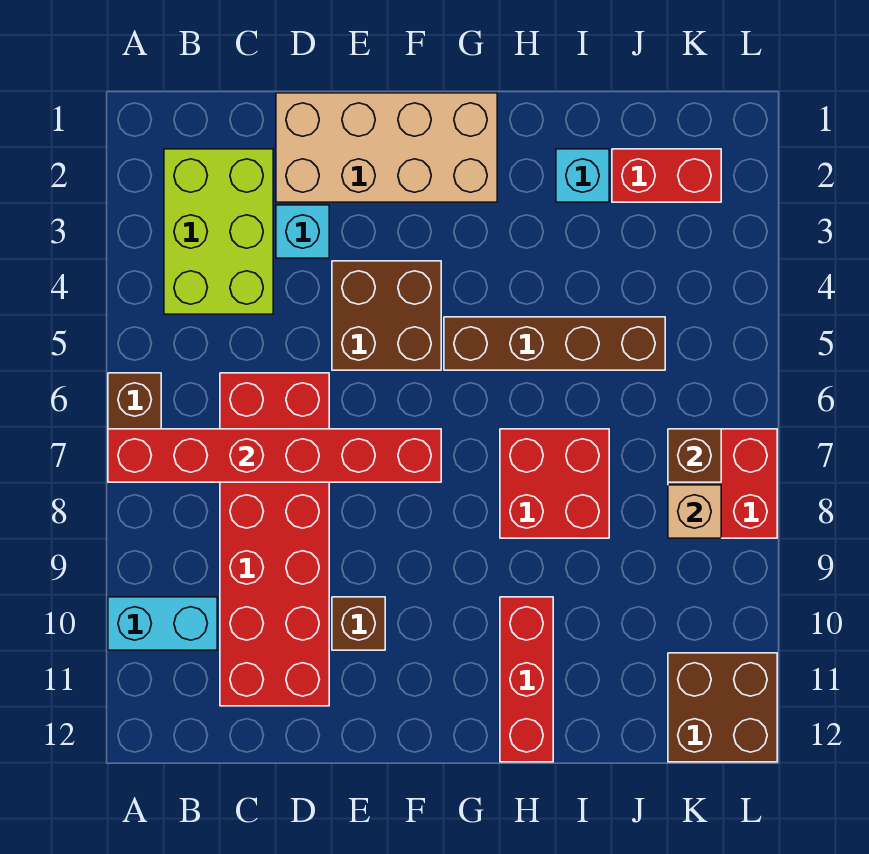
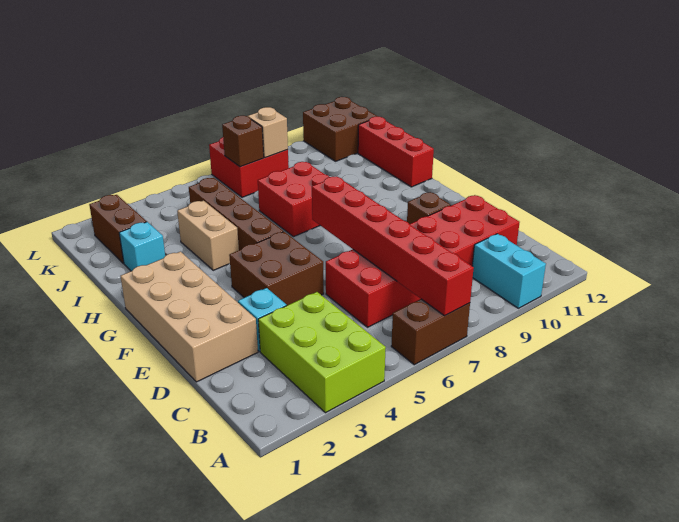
lime 2x3 brick [164,149,273,314] -> lime 2x3 brick turned to [258,292,386,413]
none -> tan 1x2 brick [177,201,239,270]
red 1x3 brick [500,597,553,762] -> red 1x3 brick turned to [358,117,434,187]
red 1x2 brick [612,149,721,202] -> brown 1x2 brick [89,195,147,264]

